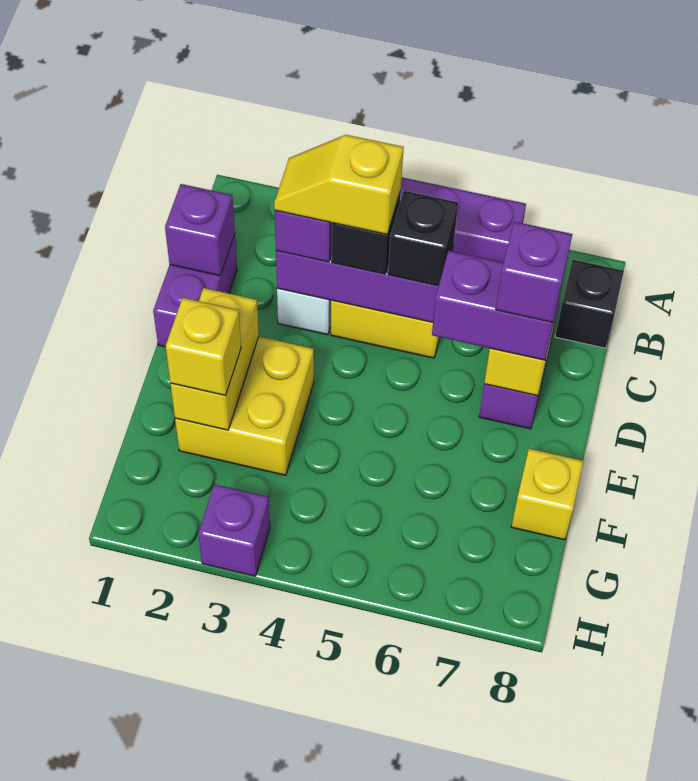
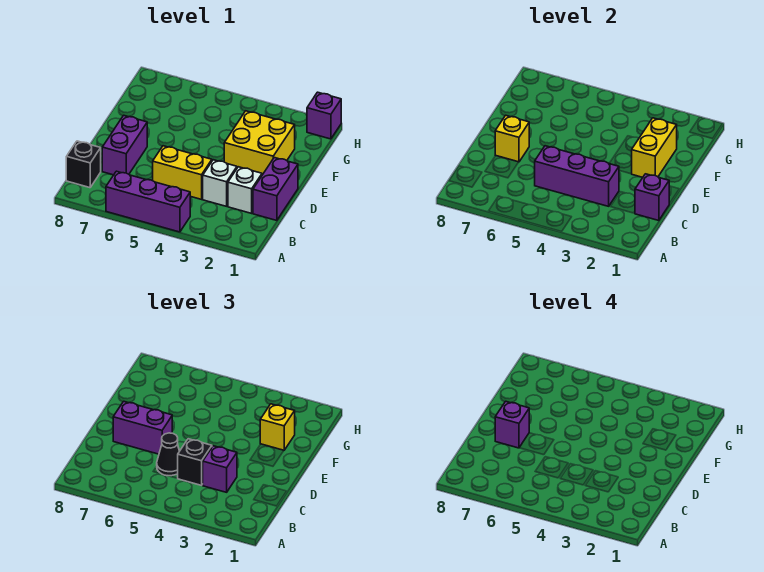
none -> white 1x1 brick [228,167,262,213]
yellow 1x2 slope [274,135,404,235] -> none
black 1x1 brick [388,191,458,286] -> black 1x1 cone [157,433,179,476]
yellow 1x1 brick [511,449,583,540] -> none
purple 1x1 brick [198,484,270,576] -> purple 1x1 brick moved to [307,92,341,139]

